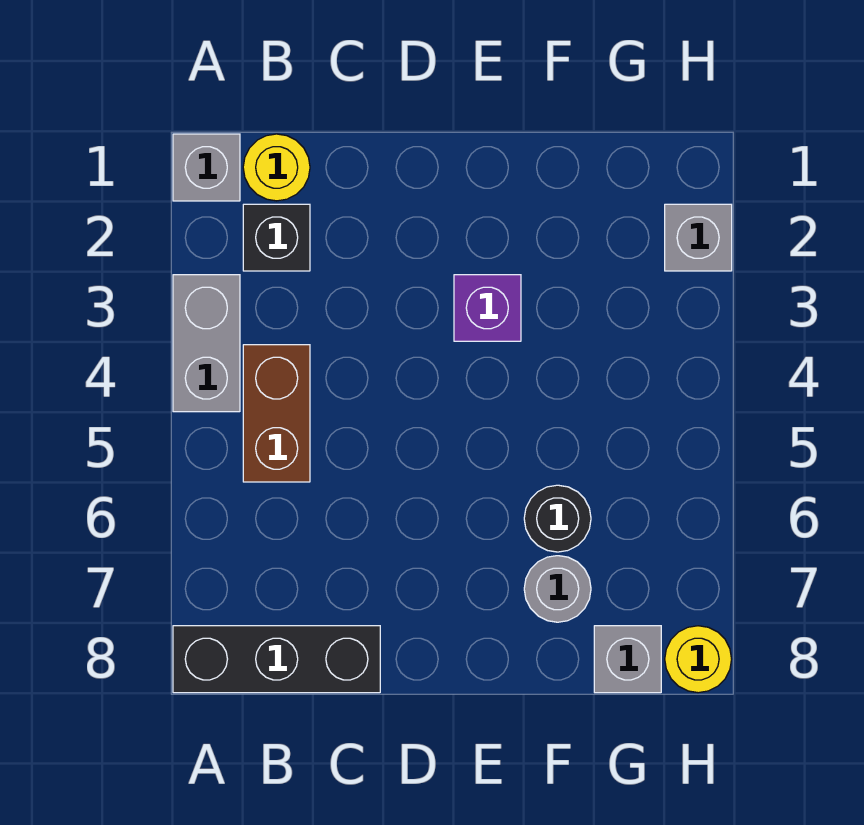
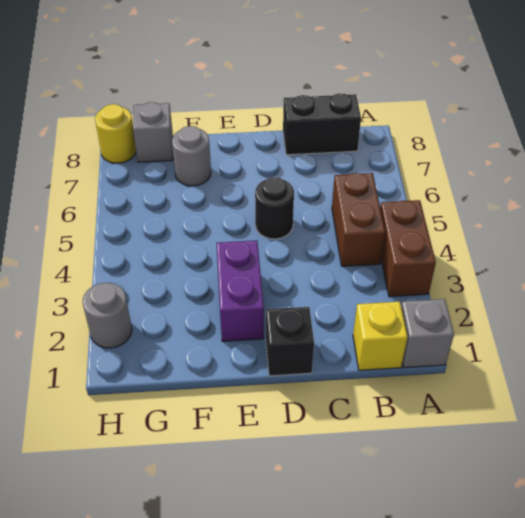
grey 1x2 brick [173,275,240,412] -> brown 1x2 brick [380,200,436,297]
black 1x3 brick [173,626,380,693] -> black 1x2 brick [283,93,361,155]
yellow 1x1 round brick [243,134,310,201] -> yellow 1x1 brick [353,302,408,370]
black 1x1 brick [243,204,310,271] -> black 1x1 brick moved to [266,307,314,376]
purple 1x1 brick [454,275,521,341] -> purple 1x2 brick [216,240,264,341]
black 1x1 round brick [524,485,591,552] -> black 1x1 round brick moved to [255,177,294,239]
grey 1x1 brick [665,204,732,271] -> grey 1x1 round brick [83,283,132,348]

